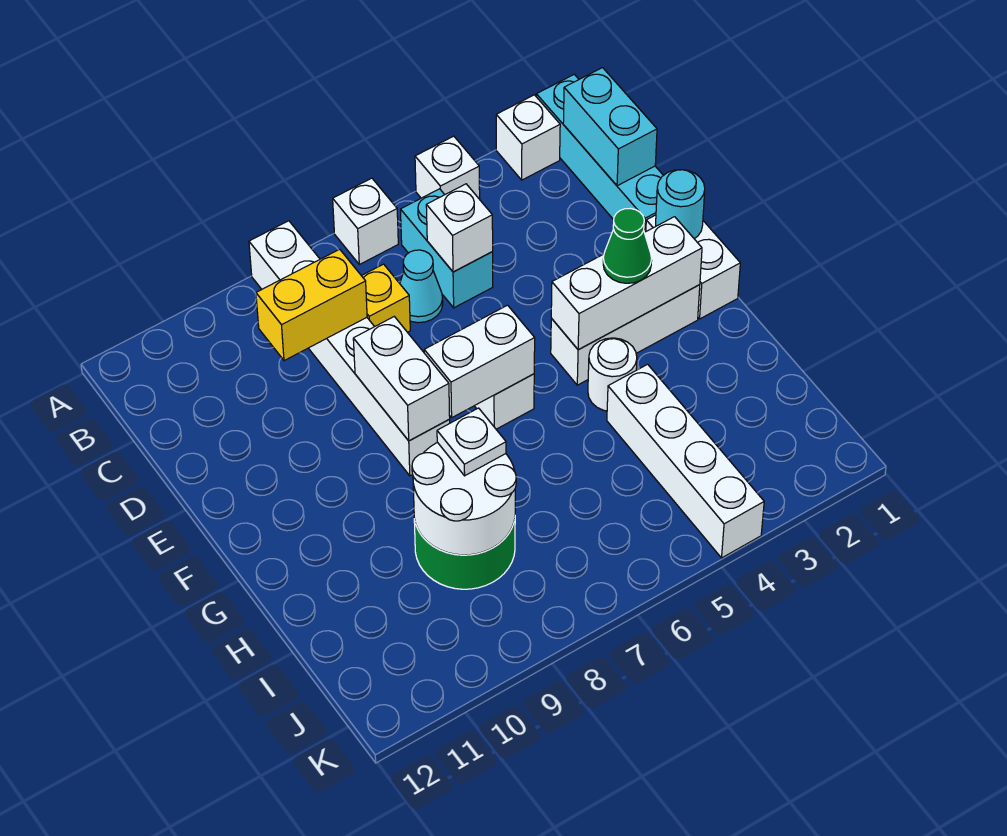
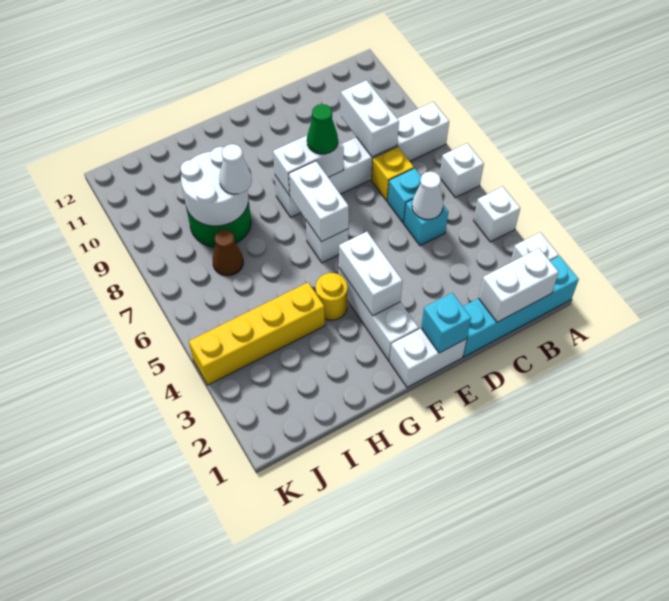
cyan 1x2 brick [563,68,657,186] -> white 1x2 brick [479,248,559,322]
cyan 1x2 brick [401,189,493,308] -> cyan 1x1 brick [404,199,448,246]
white 1x1 brick [426,184,493,272] -> white 1x1 cone [412,171,443,219]
cyan 1x1 cone [400,250,443,323] -> cyan 1x1 brick [388,168,421,223]
yellow 1x2 brick [256,249,367,361] -> white 1x2 brick [341,80,399,157]
cyan 1x1 round brick [656,170,705,239] -> cyan 1x1 brick [421,293,471,353]
white 1x3 brick [551,217,702,350] -> white 1x2 brick [339,232,403,316]
green 1x1 cone [603,208,652,283] -> green 1x1 cone moved to [307,104,338,154]
white 1x1 round brick [588,338,637,411] -> yellow 1x1 round brick [316,273,348,320]
white 1x4 brick [607,364,764,558] -> yellow 1x4 brick [189,283,325,385]
white 1x1 plate [437,408,506,476] -> white 1x1 cone [220,144,252,194]
none -> brown 1x1 cone [213,230,243,276]

